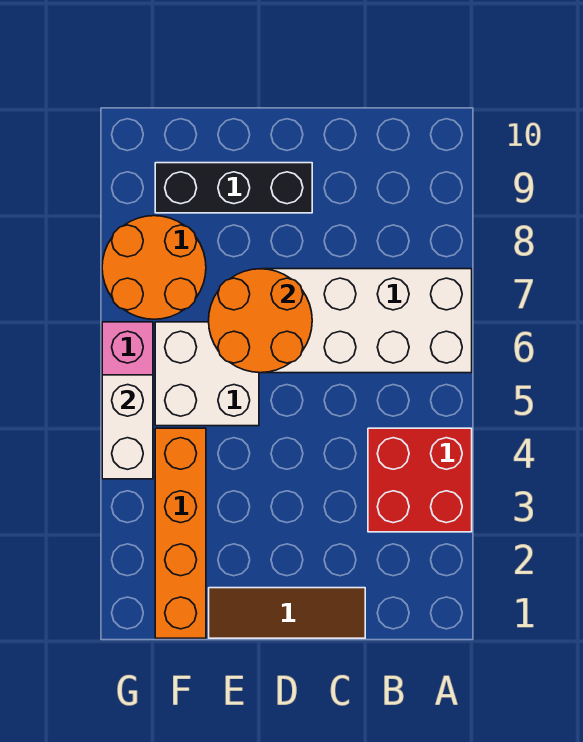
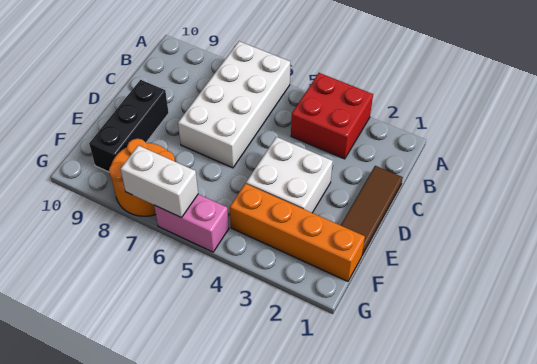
orange 2x2 round brick [209,269,312,373] -> none
white 2x2 brick [155,322,259,426] -> white 2x2 brick moved to [246,137,333,213]
white 1x2 brick [102,375,153,479] -> white 1x2 brick moved to [121,145,198,218]

